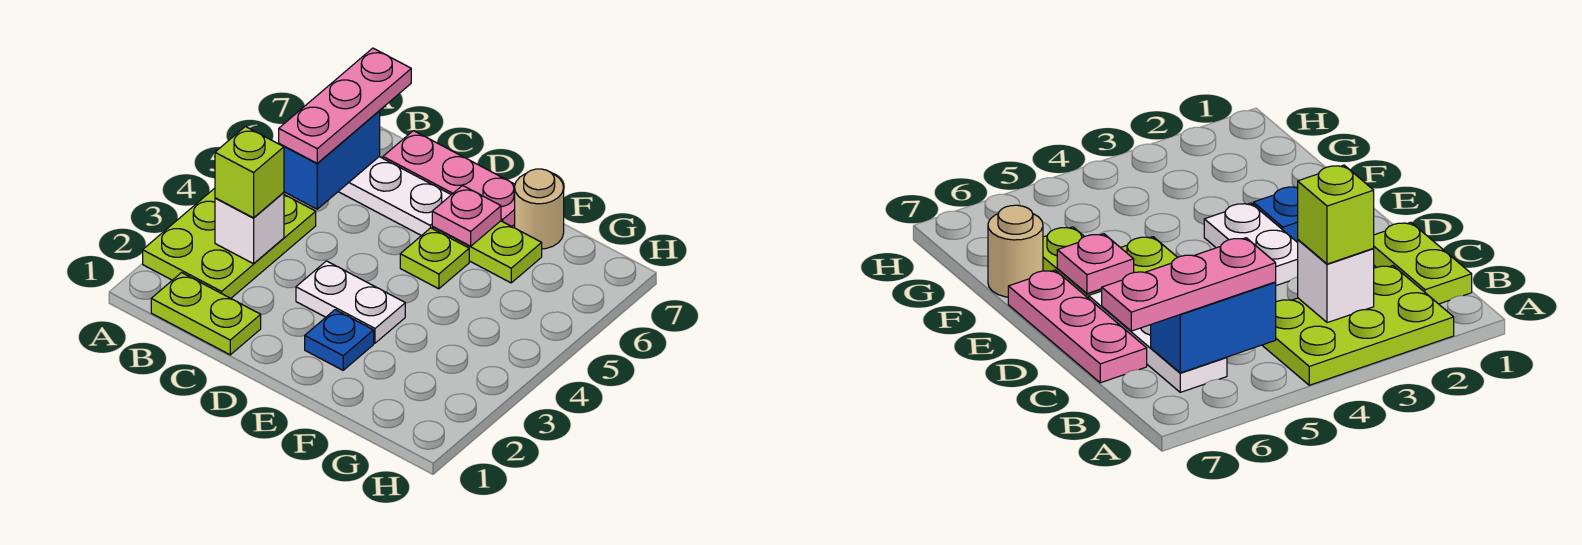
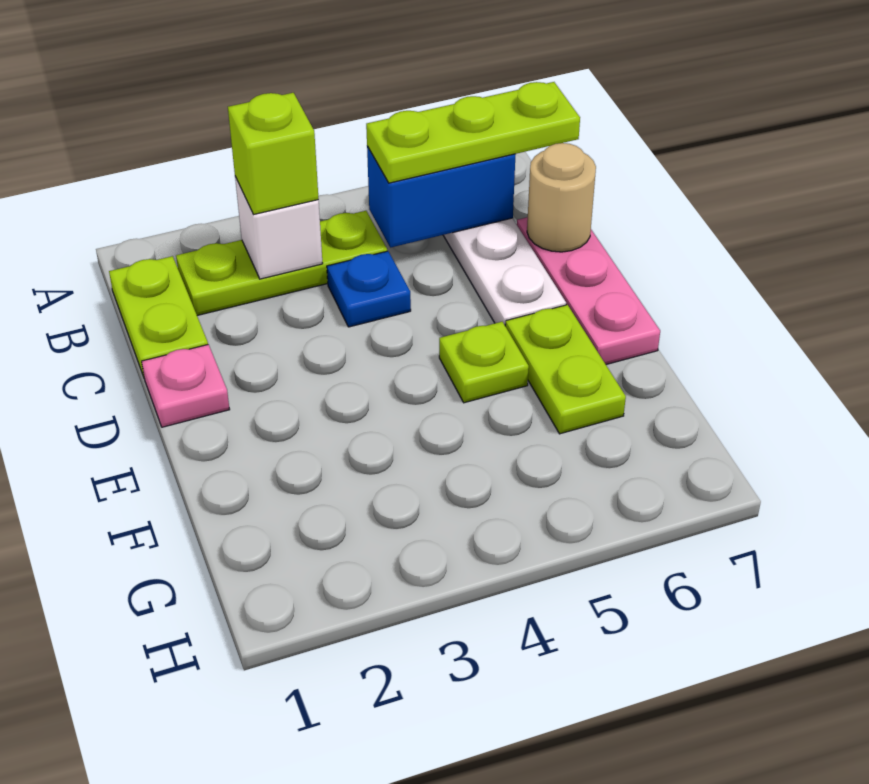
lime 2x3 plate [143,188,316,298] -> lime 1x3 plate [176,211,387,316]
pink 1x3 plate [279,48,411,163] -> lime 1x3 plate [366,82,580,183]
white 1x2 plate [296,261,405,343] -> none
blue 1x1 plate [305,310,374,370] -> blue 1x1 plate moved to [327,251,411,327]
pink 1x1 plate [432,185,501,246] -> pink 1x1 plate moved to [142,344,230,427]
tan 1x1 round brick [515,169,564,249] -> tan 1x1 round brick moved to [527,143,596,252]

